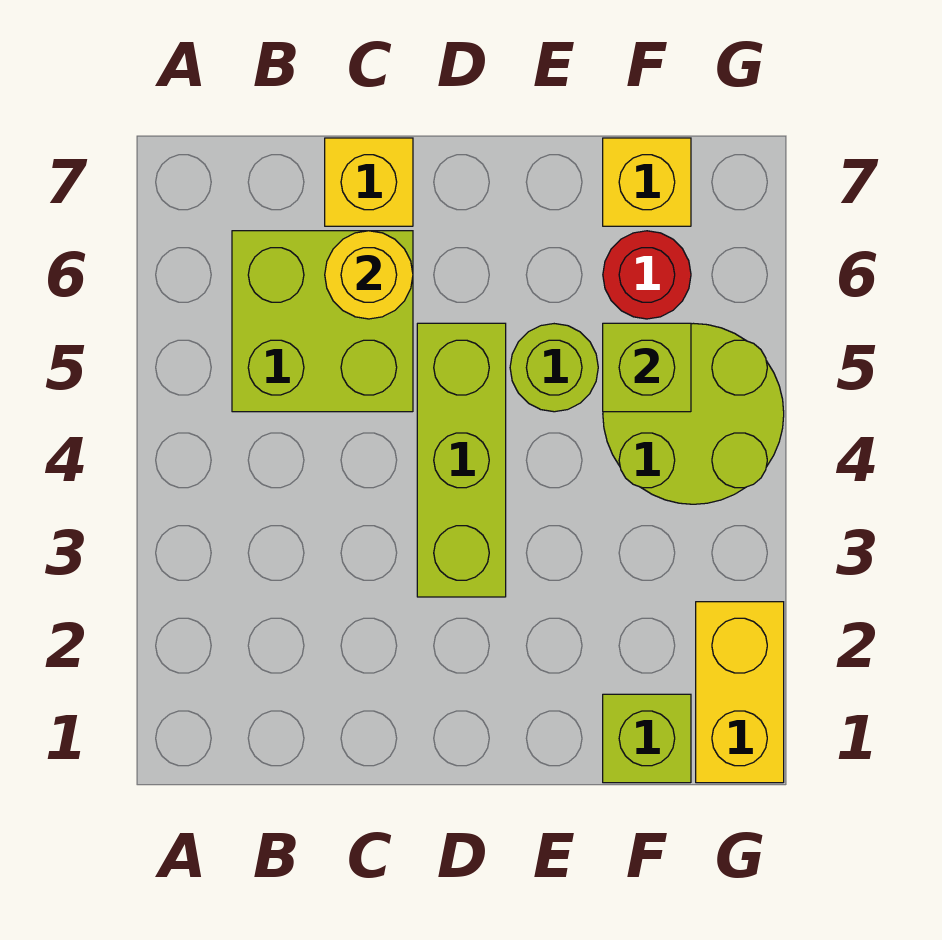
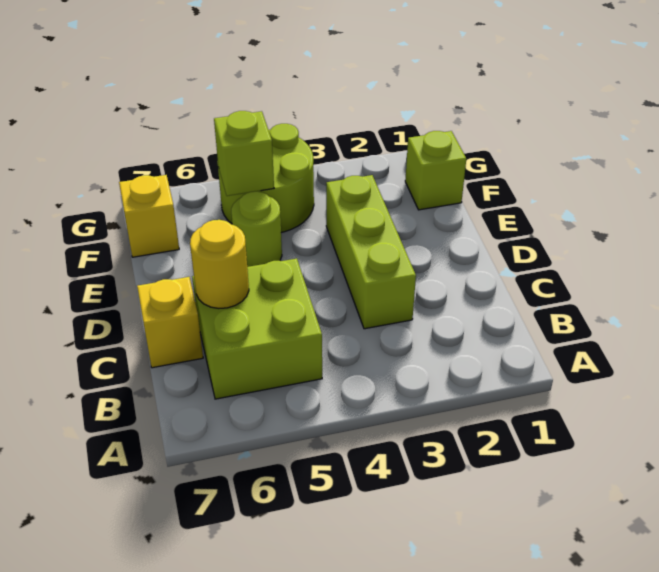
lime 1x3 brick [417,323,506,597] -> lime 1x3 brick turned to [326,175,416,329]
red 1x1 round brick [603,231,691,319] -> none
yellow 1x2 brick [696,602,784,783] -> none

